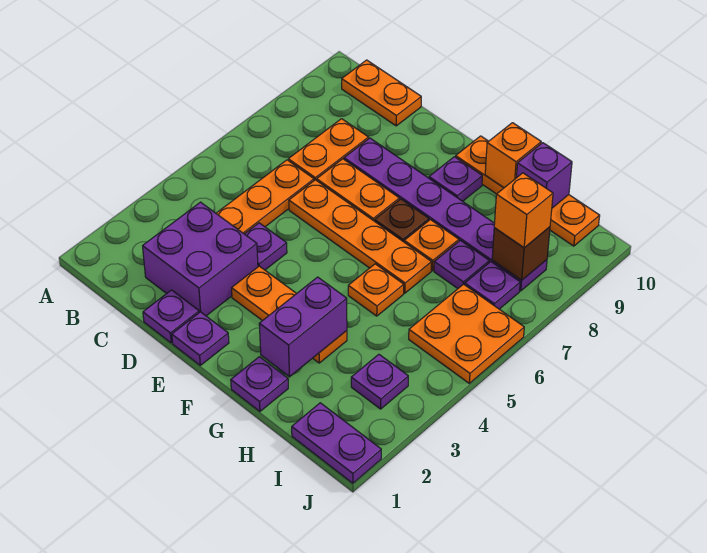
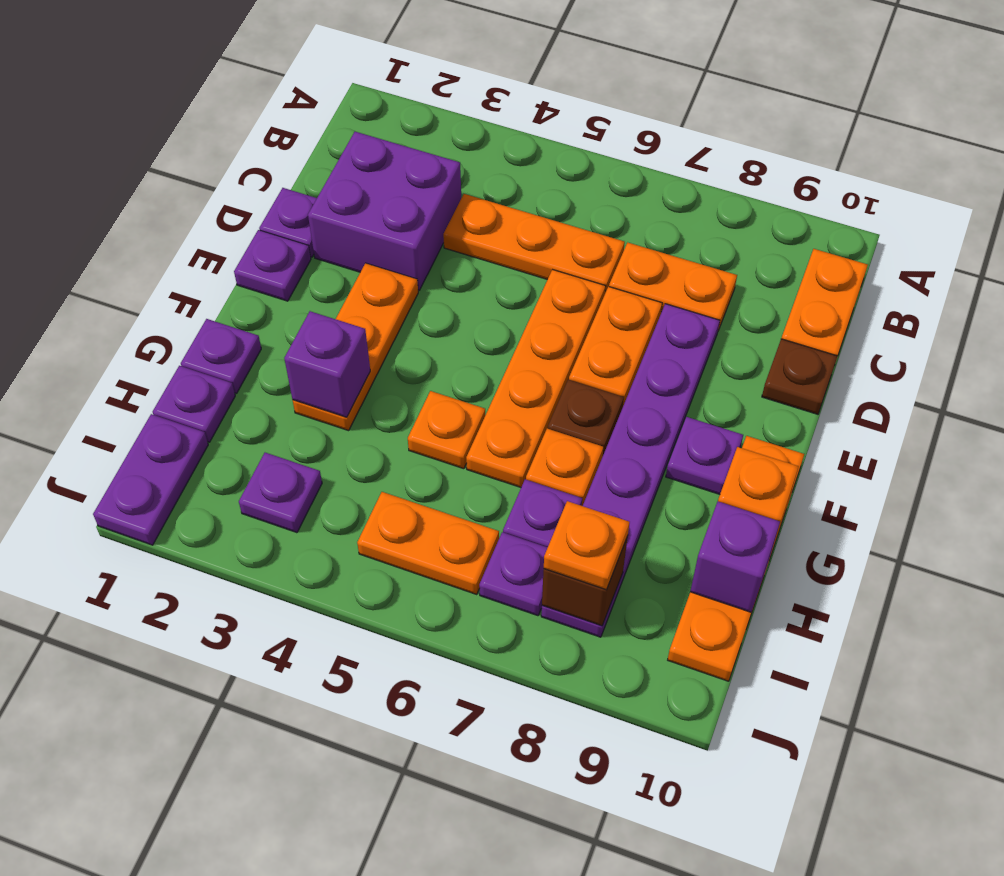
purple 1x1 plate [245,223,287,270] -> purple 1x1 plate moved to [153,366,235,442]
none -> brown 1x1 plate [762,339,837,414]
purple 1x2 brick [259,277,347,377] -> purple 1x1 brick [284,311,370,417]
orange 2x2 plate [409,284,524,383] -> orange 1x2 plate [357,492,499,594]
orange 1x1 brick [494,173,553,248] -> orange 1x1 plate [544,501,630,590]

